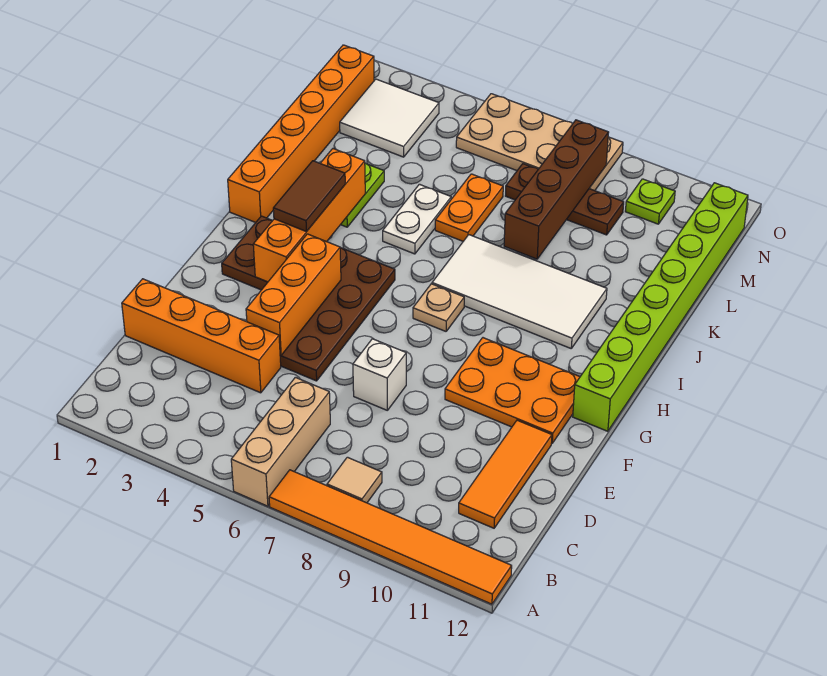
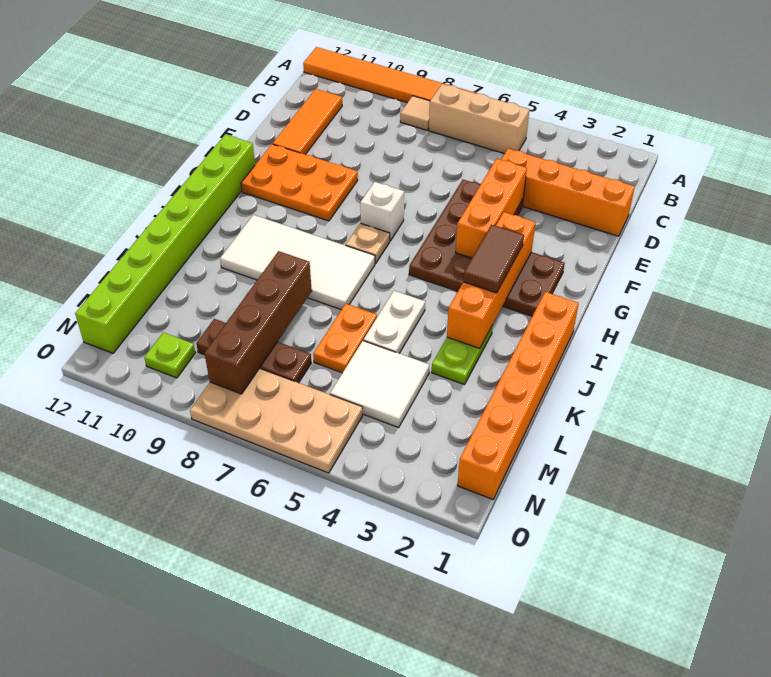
tan 1x3 brick [231,377,330,506] -> tan 1x3 brick turned to [429,84,530,154]
white 1x1 brick [353,339,406,411] -> white 1x1 brick moved to [360,182,404,241]
white 2x2 tile [340,79,439,157] -> white 2x2 tile moved to [330,341,430,427]

